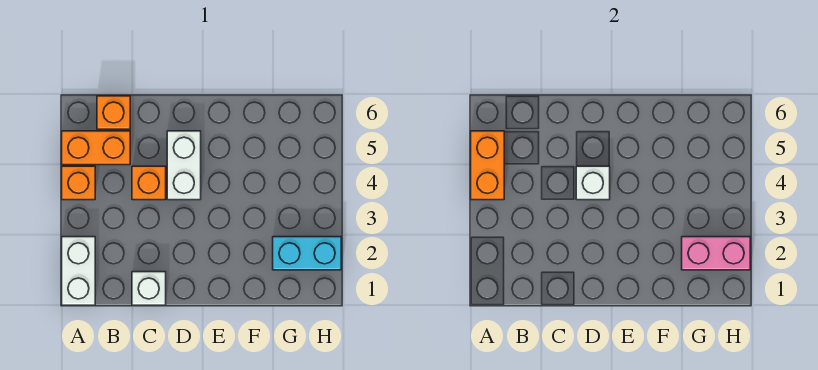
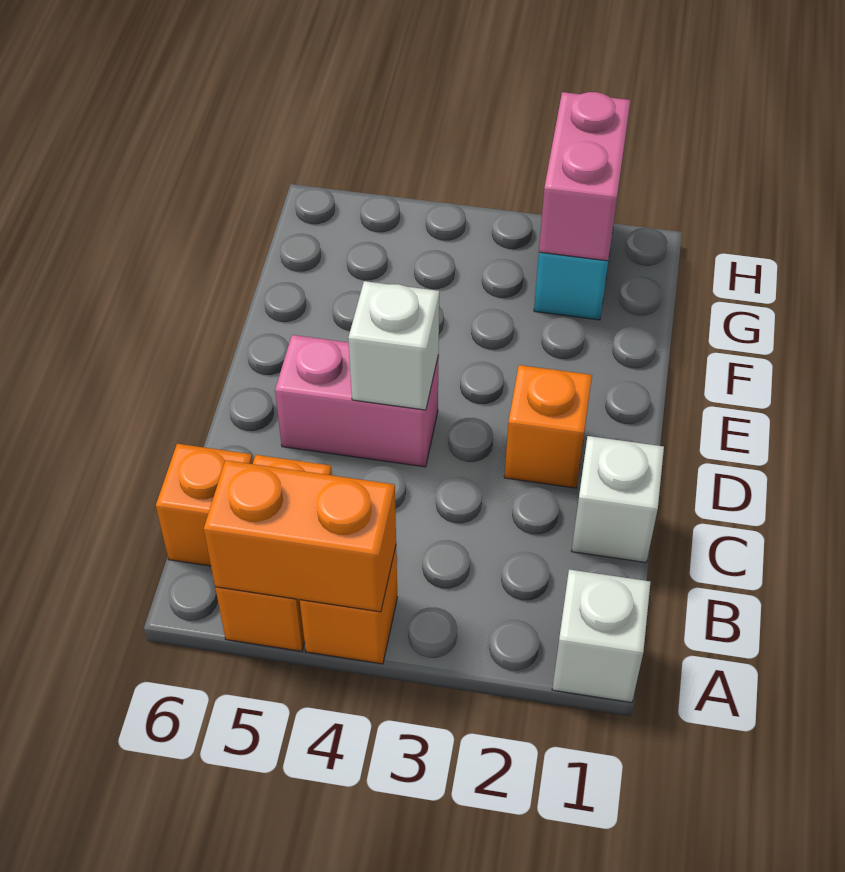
white 1x2 brick [62,237,95,305] -> white 1x1 brick [552,570,650,703]
orange 1x1 brick [132,166,166,200] -> orange 1x1 brick moved to [504,365,592,488]
white 1x2 brick [167,131,201,200] -> pink 1x2 brick [275,335,439,467]

